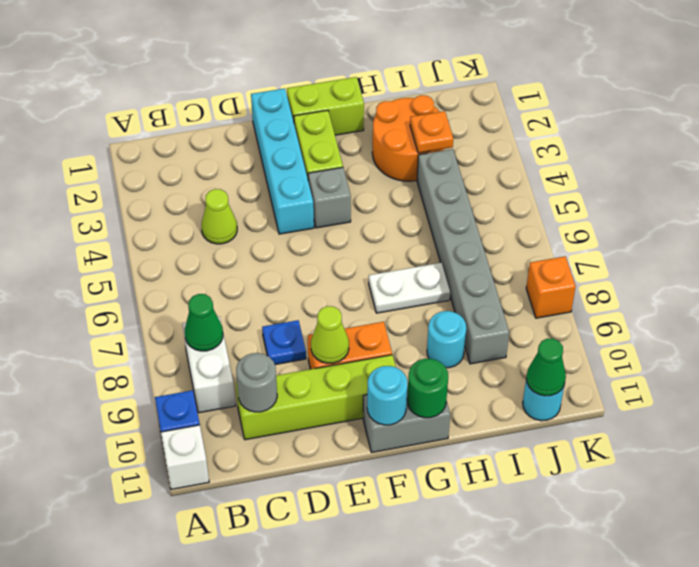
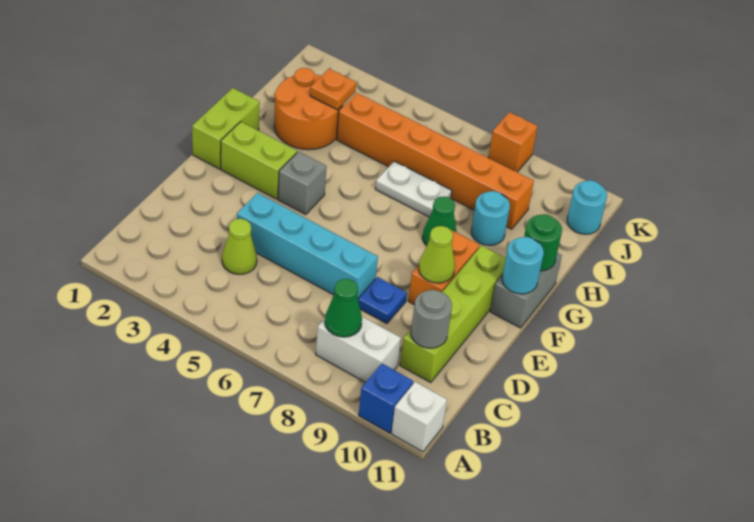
cyan 1x4 brick [251,88,314,234] -> cyan 1x4 brick moved to [237,193,378,298]
white 1x2 plate [369,263,450,313] -> white 1x2 plate turned to [375,161,452,217]
grey 1x6 brick [417,149,509,364] -> orange 1x6 brick [337,93,534,229]
green 1x1 cone [526,338,566,396] -> green 1x1 cone moved to [422,196,457,246]

